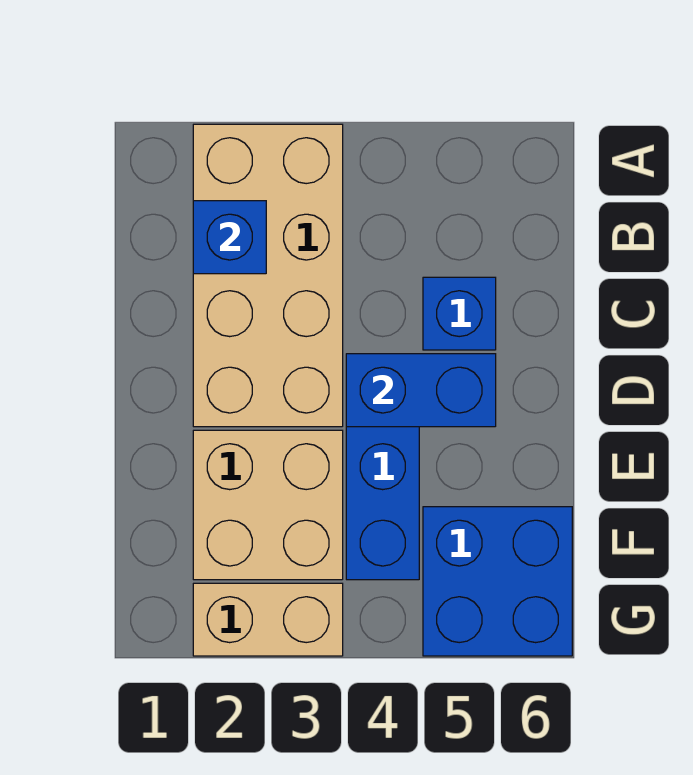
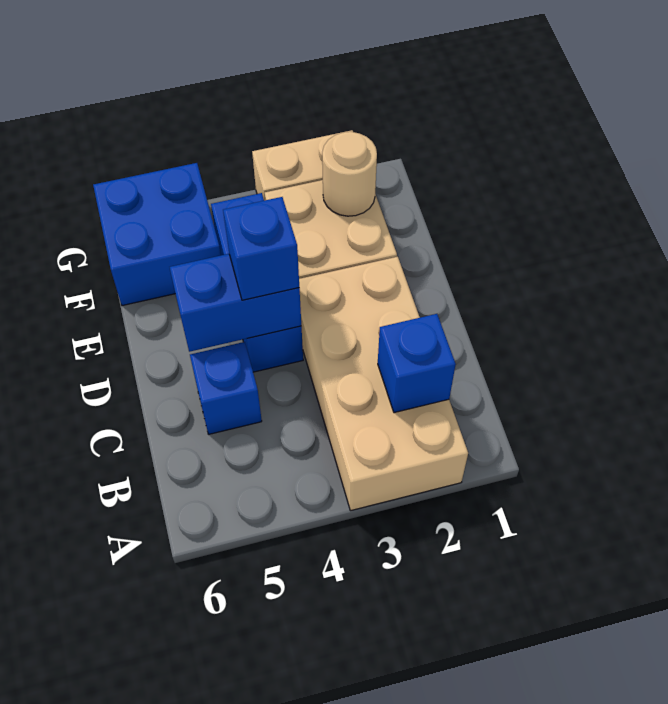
none -> blue 1x1 brick [223,197,299,300]
none -> tan 1x1 round brick [322,132,377,216]

